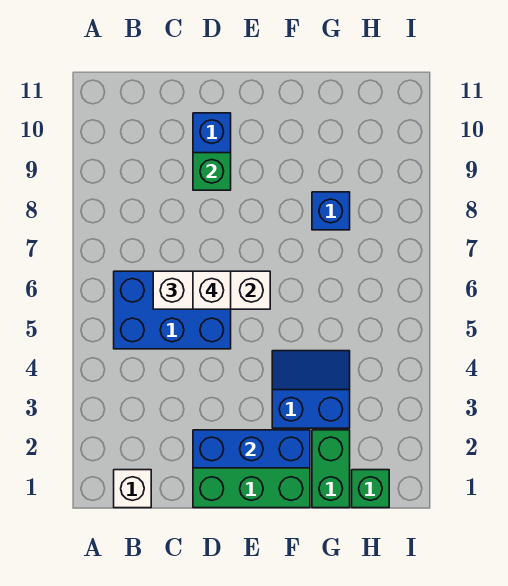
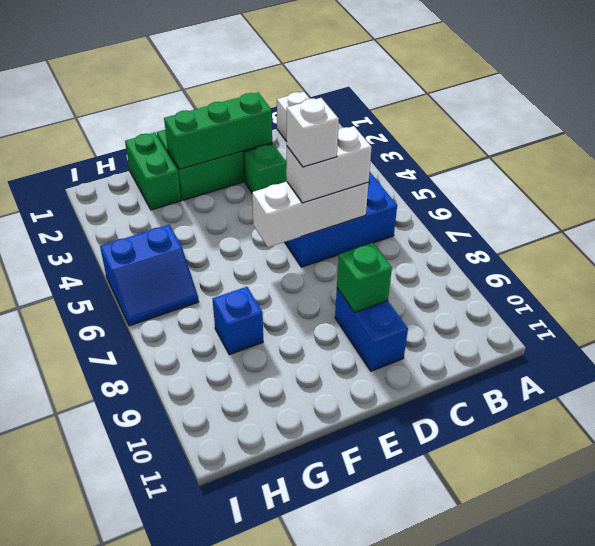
blue 1x3 brick [193,430,310,468] -> green 1x3 brick [164,93,272,169]
blue 2x2 slope [272,351,350,428] -> blue 2x2 slope moved to [100,225,199,326]
green 1x1 brick [352,470,389,508] -> green 1x1 brick moved to [244,144,286,193]

